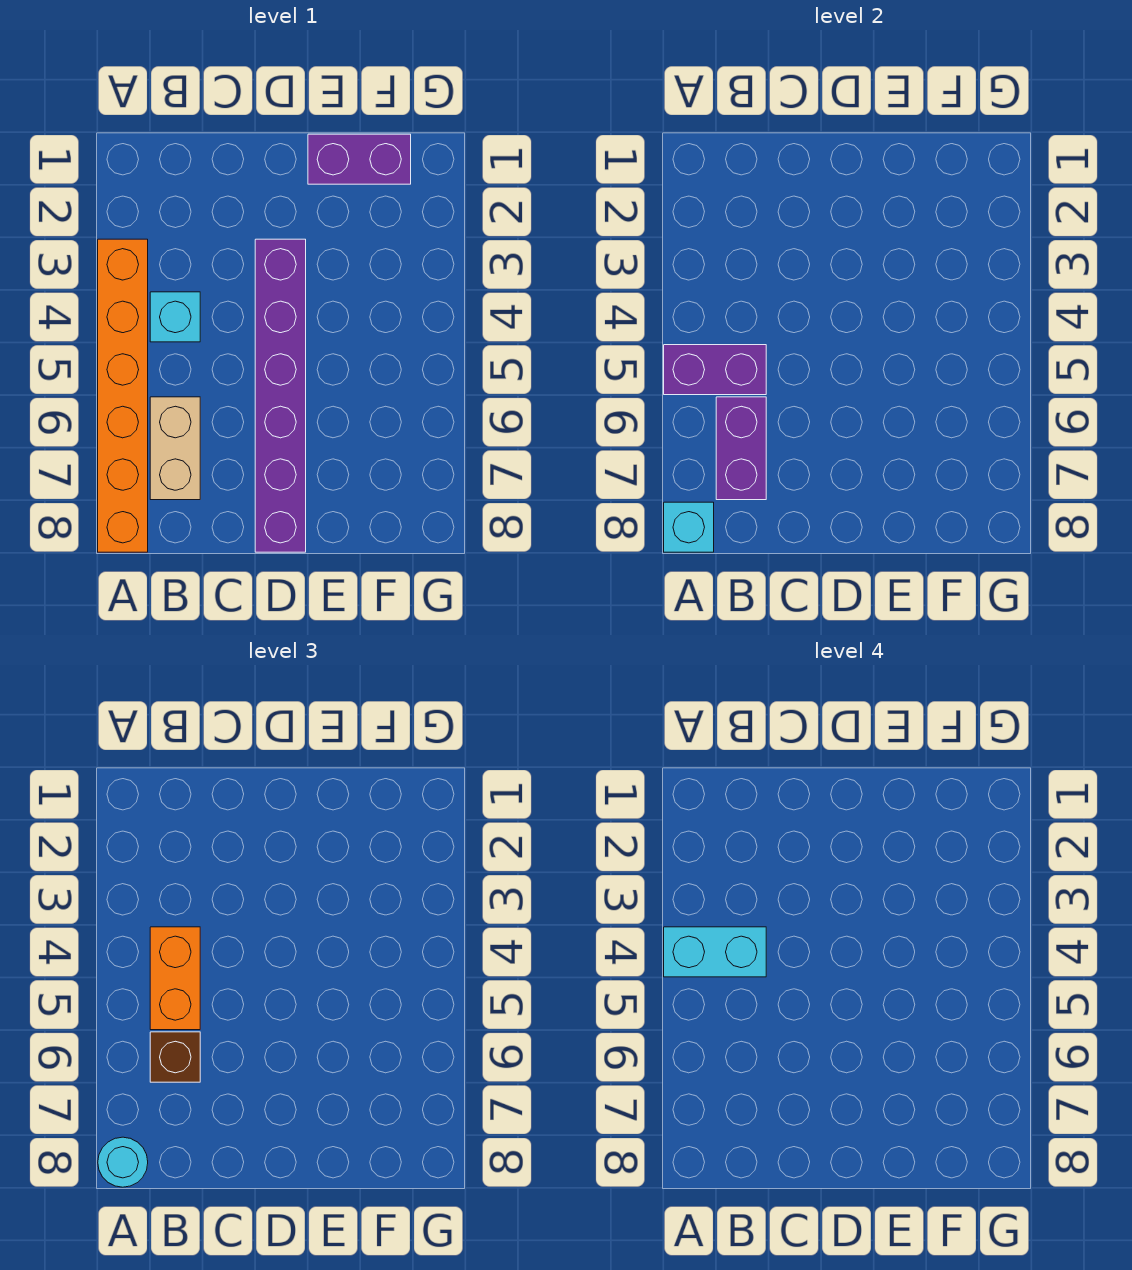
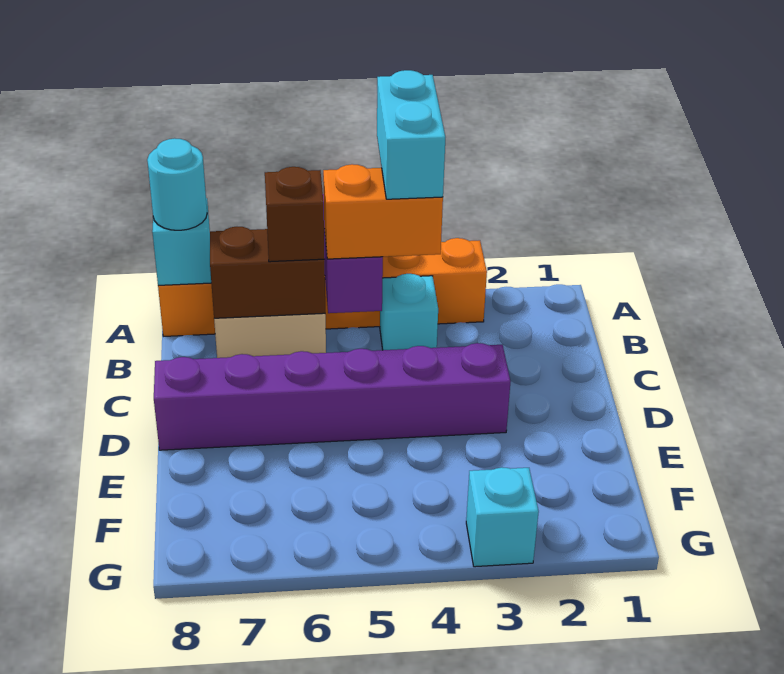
purple 1x2 brick [716,397,766,500] -> brown 1x2 brick [210,227,325,318]
purple 1x2 brick [308,134,411,184] -> none
none -> cyan 1x1 brick [466,467,539,567]

